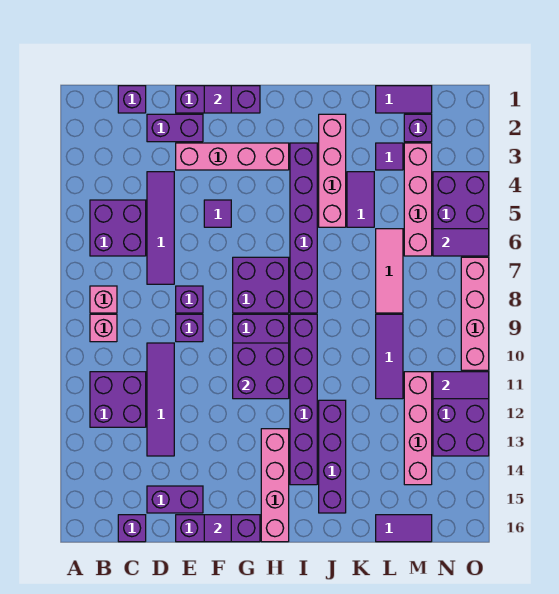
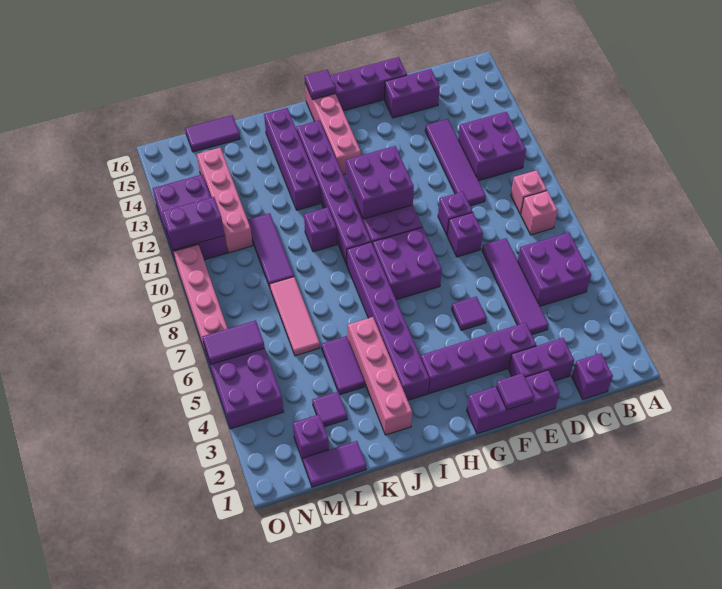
purple 1x1 brick [118,515,146,542] -> purple 1x1 brick moved to [304,207,337,252]
pink 1x4 brick [176,143,289,170] -> purple 1x4 brick [421,323,536,393]
purple 1x1 tile [204,515,231,542] -> purple 1x1 tile moved to [305,70,336,100]
pink 1x4 brick [404,143,432,256] -> none
purple 1x2 tile [433,372,489,399] -> purple 1x2 brick [162,197,224,250]

